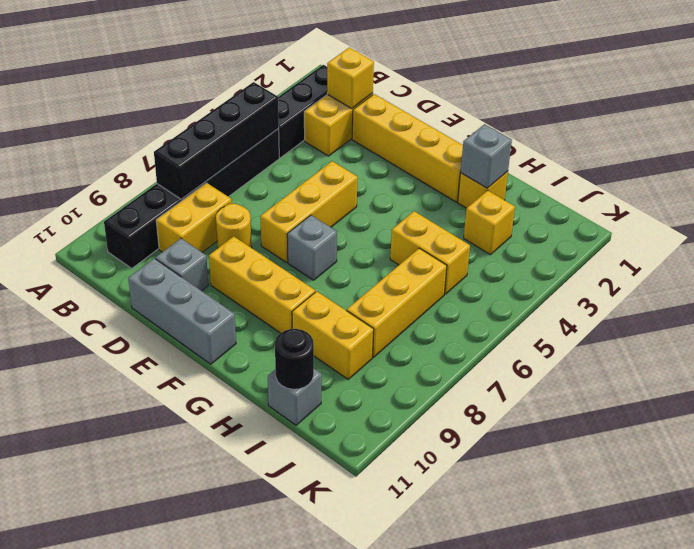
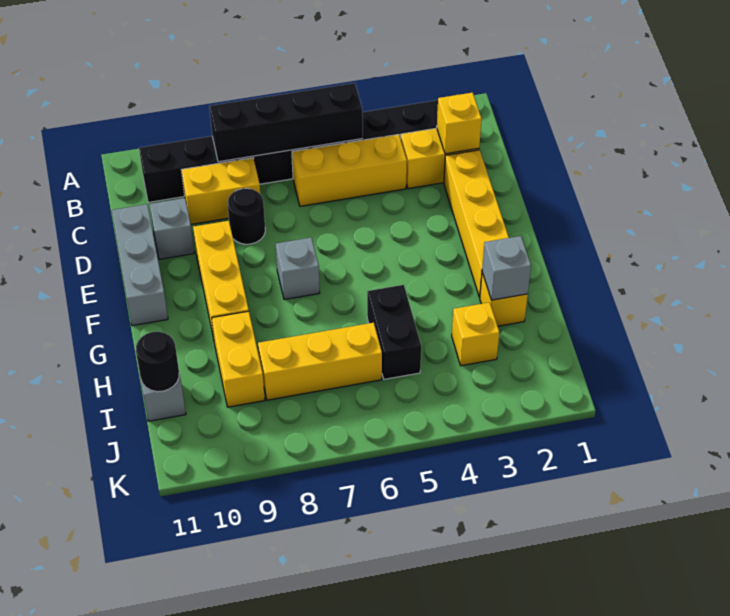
yellow 1x1 round brick [216,204,252,248] -> black 1x1 round brick [228,188,265,244]
yellow 1x3 brick [260,161,358,262] -> yellow 1x3 brick moved to [292,134,407,206]
yellow 1x2 brick [390,211,470,294] -> black 1x2 brick [367,285,421,379]

